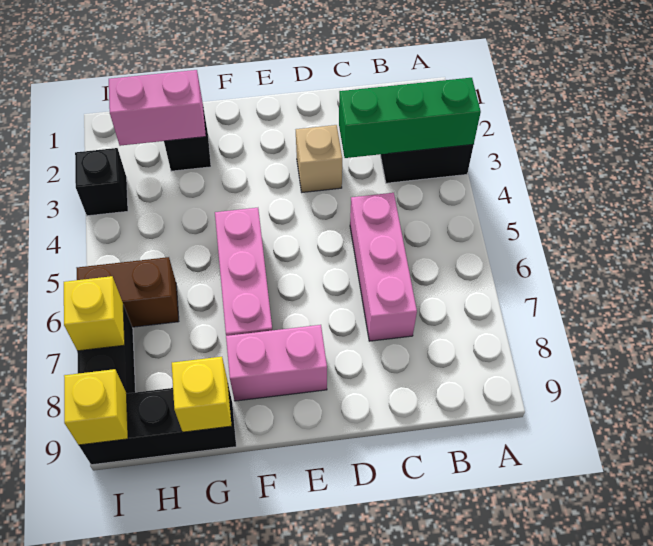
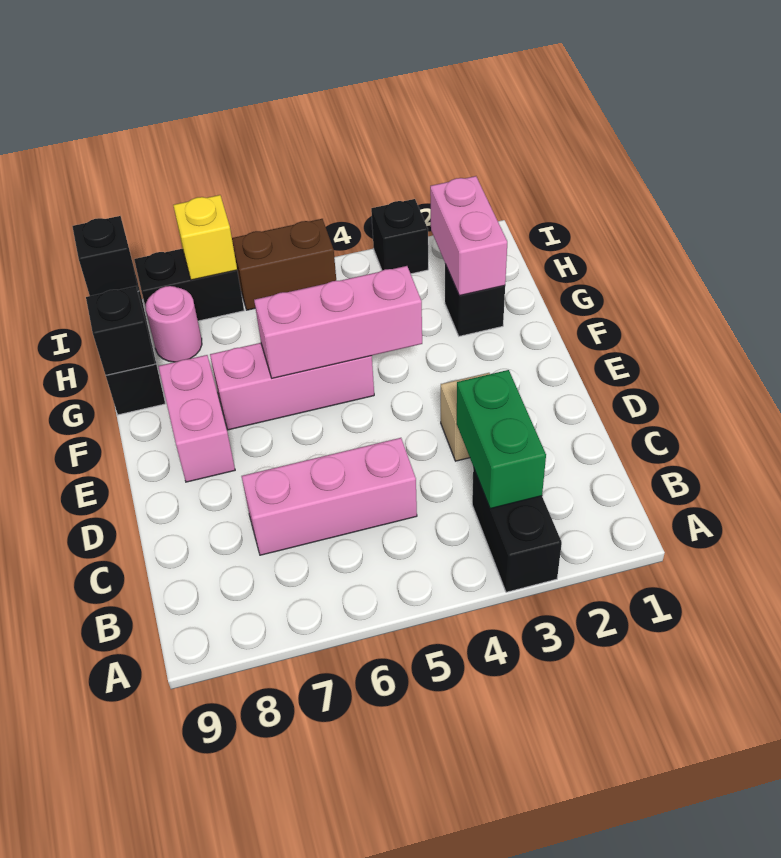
green 1x3 brick [339,78,481,158] -> green 1x2 brick [457,370,546,509]
none -> pink 1x3 brick [254,266,422,378]
yellow 1x1 brick [172,357,232,432] -> black 1x1 brick [86,286,155,375]
brown 1x2 brick [77,257,179,327] -> brown 1x2 brick turned to [232,219,336,310]
none -> pink 1x1 round brick [146,286,202,362]
yellow 1x1 brick [64,369,128,445] -> black 1x1 brick [72,216,139,296]

